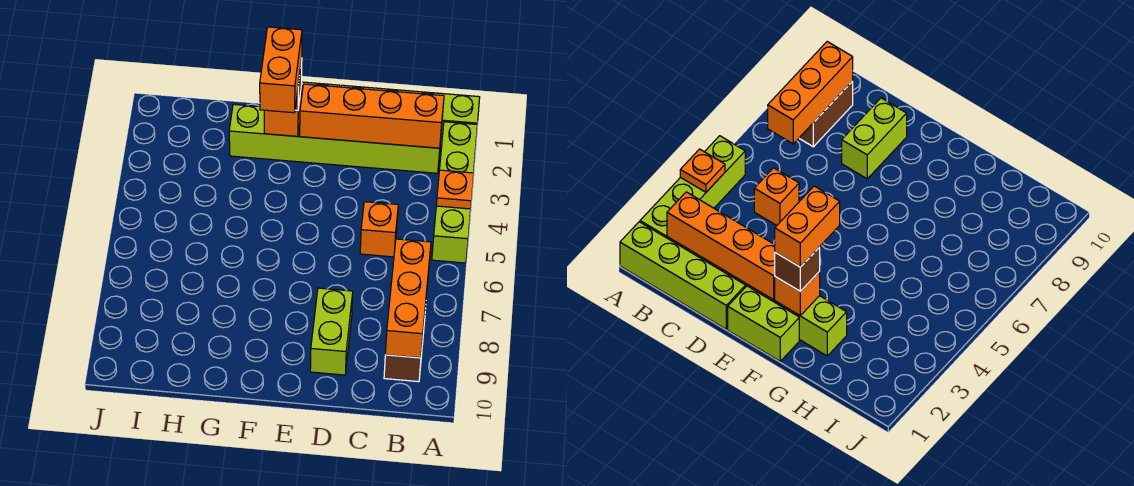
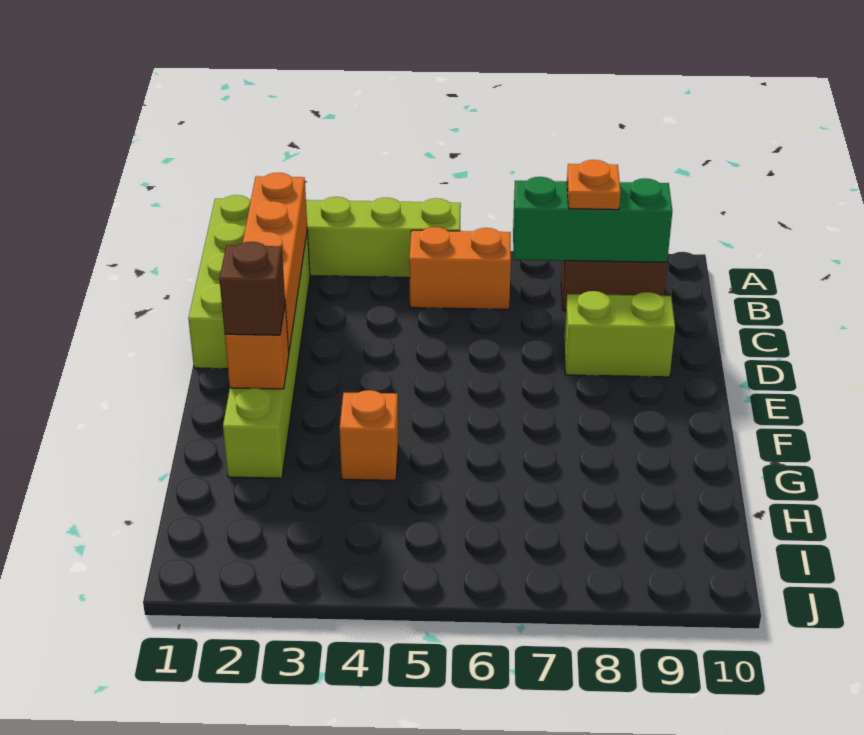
orange 1x1 plate [436,170,474,209] -> orange 1x1 plate moved to [567,160,621,210]
orange 1x3 brick [385,239,431,358] -> green 1x3 brick [513,177,672,262]
orange 1x1 brick [360,202,398,257] -> orange 1x1 brick moved to [340,390,398,481]
lime 1x2 brick [728,286,799,361] -> none
orange 1x2 brick [260,27,302,113] -> orange 1x2 brick moved to [409,227,511,309]

